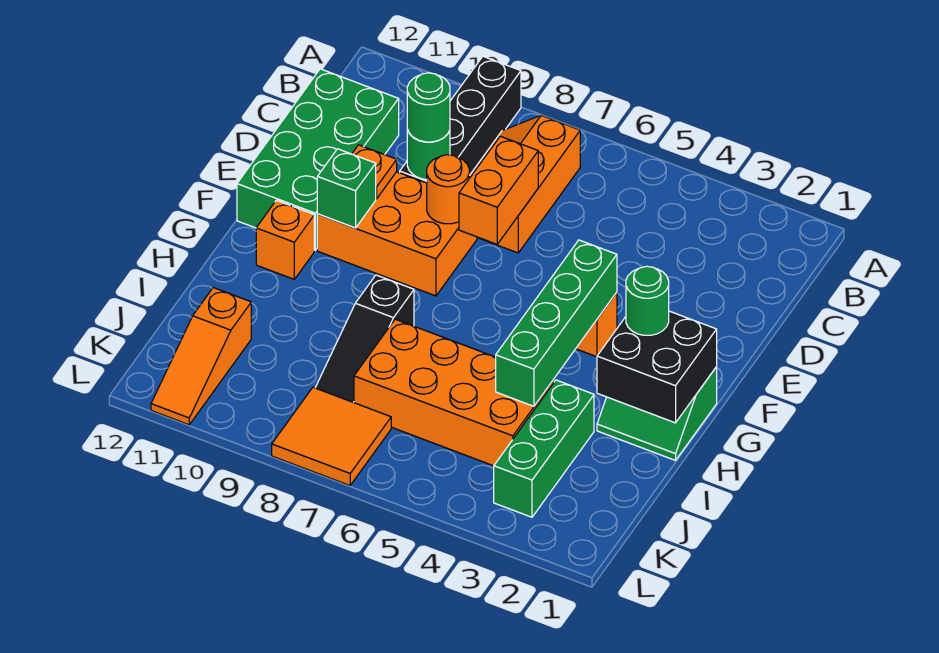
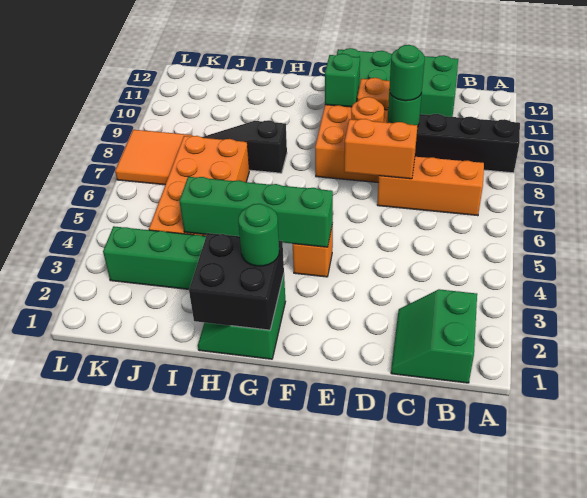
none -> green 2x2 slope [391,289,477,383]
orange 1x1 brick [256,200,314,279] -> none
orange 1x3 slope [151,288,251,425] -> none

